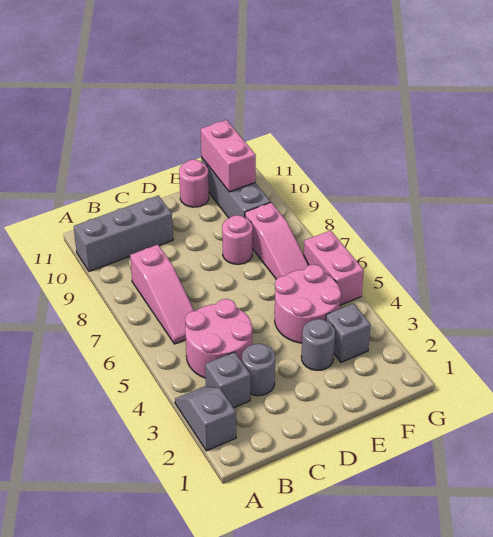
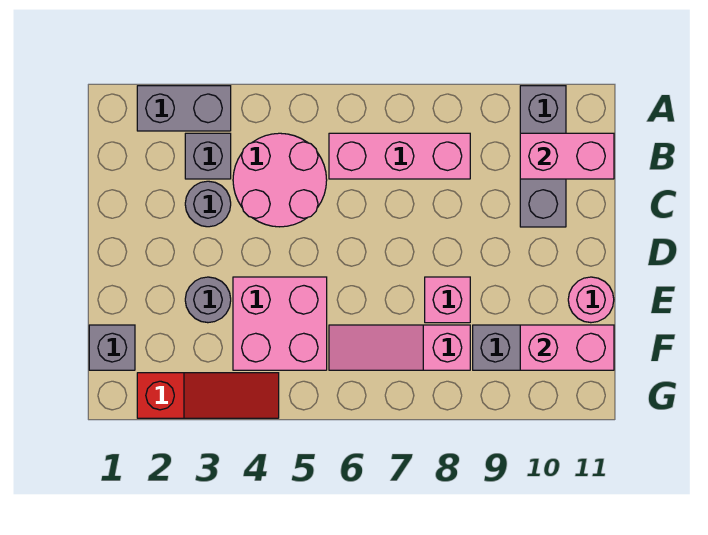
grey 1x2 slope [175,386,236,451] -> grey 1x2 brick [137,86,231,131]
pink 1x3 slope [130,245,194,344] -> pink 1x3 brick [329,133,470,179]
pink 2x2 round brick [275,264,341,343] -> pink 2x2 brick [233,277,327,370]
pink 1x1 round brick [222,215,253,264] -> pink 1x1 brick [425,277,470,323]
grey 1x1 brick [326,304,371,362] -> grey 1x1 brick moved to [89,325,135,370]
none -> red 1x3 slope [137,373,279,418]
pink 1x2 brick [304,230,364,305] -> pink 1x2 brick moved to [520,133,614,179]

